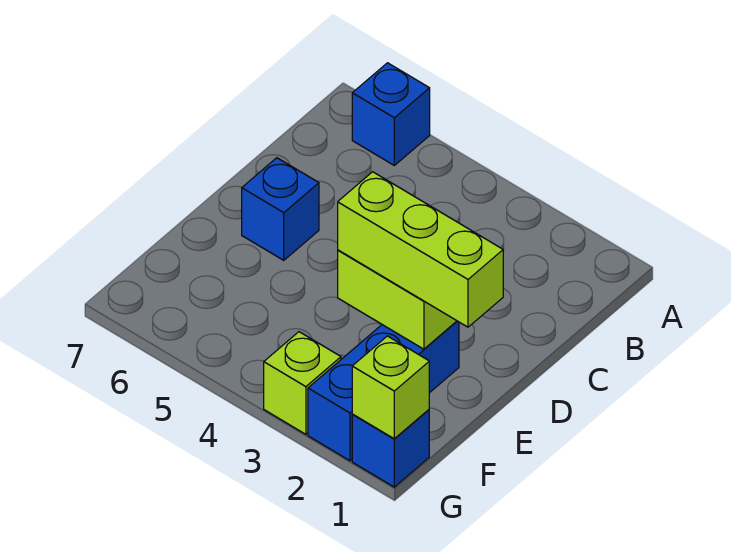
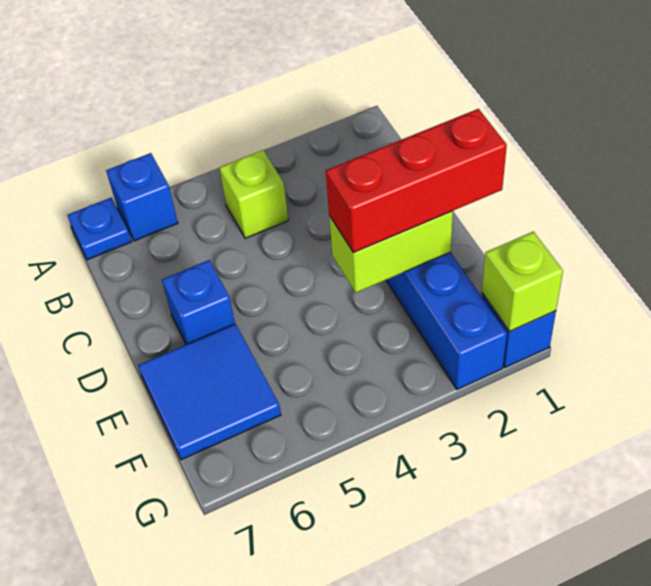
none -> blue 1x1 plate [67,198,132,260]
lime 1x3 brick [338,172,503,327] -> red 1x3 brick [326,109,507,253]
none -> blue 2x2 tile [138,324,281,460]
lime 1x1 brick [264,332,341,434] -> lime 1x1 brick moved to [219,150,288,238]

